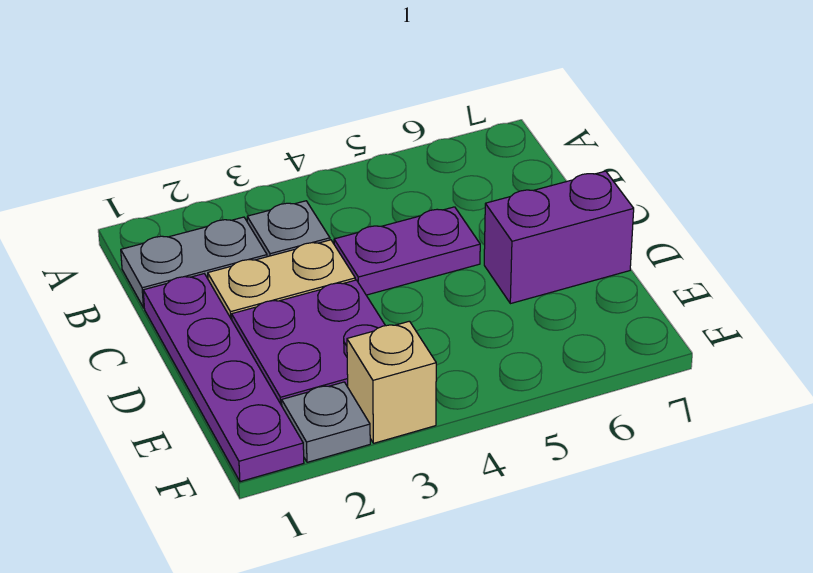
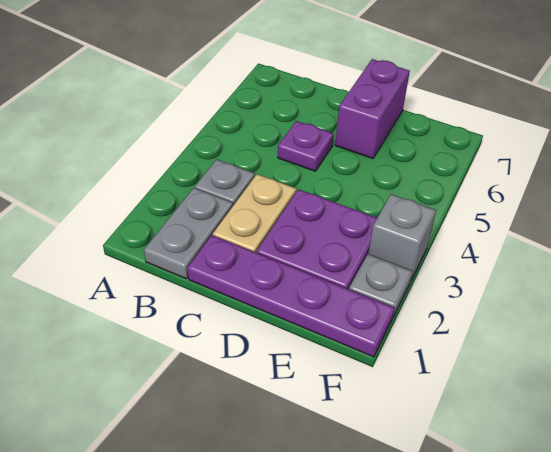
purple 1x2 plate [334,207,480,295] -> purple 1x1 plate [278,121,334,171]
tan 1x1 brick [347,321,436,443] -> grey 1x1 brick [368,194,436,280]

